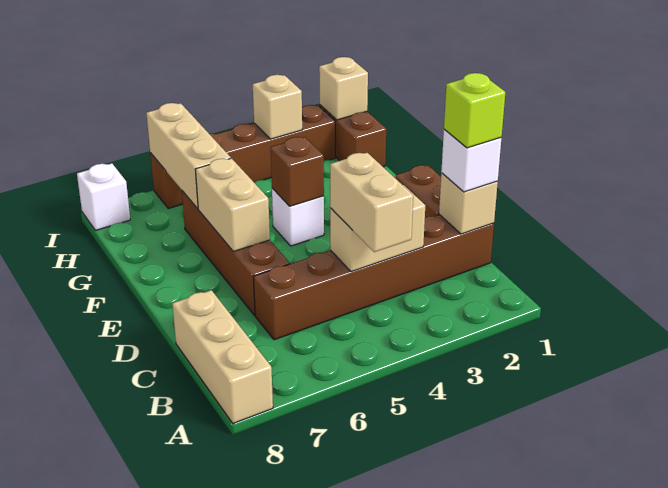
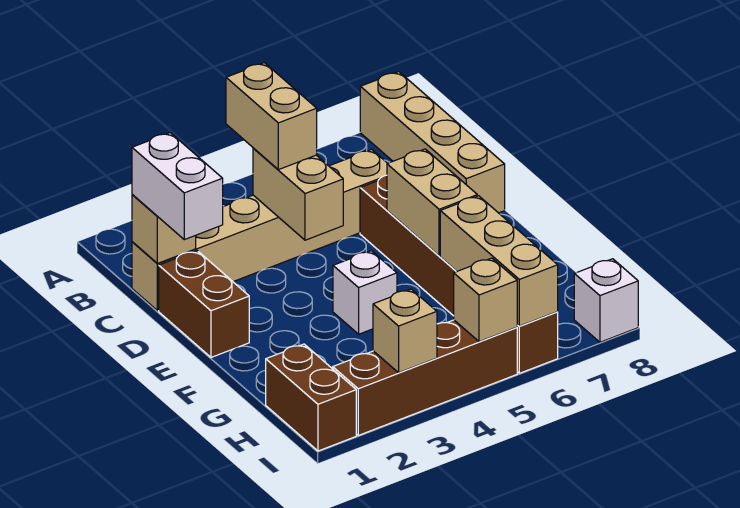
tan 1x3 brick [172,290,273,423] -> tan 1x4 brick [360,72,505,213]
brown 1x6 brick [254,215,494,340] -> tan 1x6 brick [132,149,387,311]
white 1x1 brick [441,129,501,192] -> white 1x2 brick [132,133,223,240]
lime 1x1 brick [444,73,505,148] -> none
tan 1x2 brick [330,185,425,272] -> tan 1x2 brick turned to [253,148,343,240]
brown 1x1 brick [271,137,324,206] -> none
tan 1x1 brick [319,57,368,120] -> tan 1x1 brick moved to [454,258,517,342]

